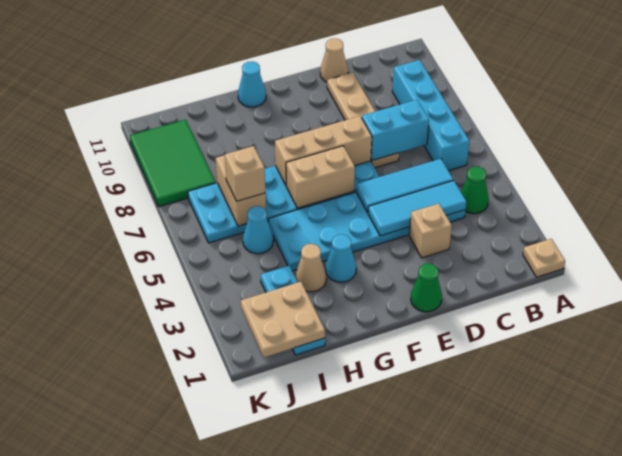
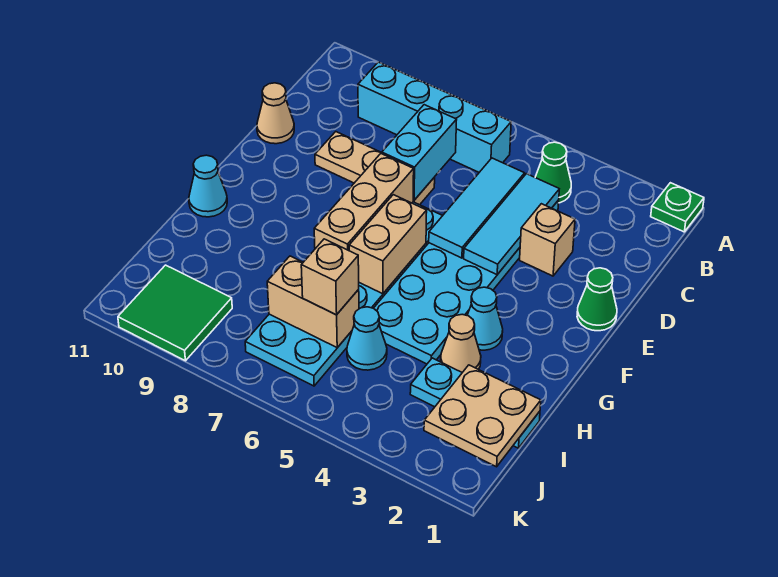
tan 1x1 plate [523,239,565,277] -> green 1x1 plate [651,183,704,232]
tan 1x4 plate [327,73,399,168] -> tan 1x3 plate [315,132,435,205]
green 2x3 tile [130,120,215,207] -> green 2x2 tile [118,265,232,361]

